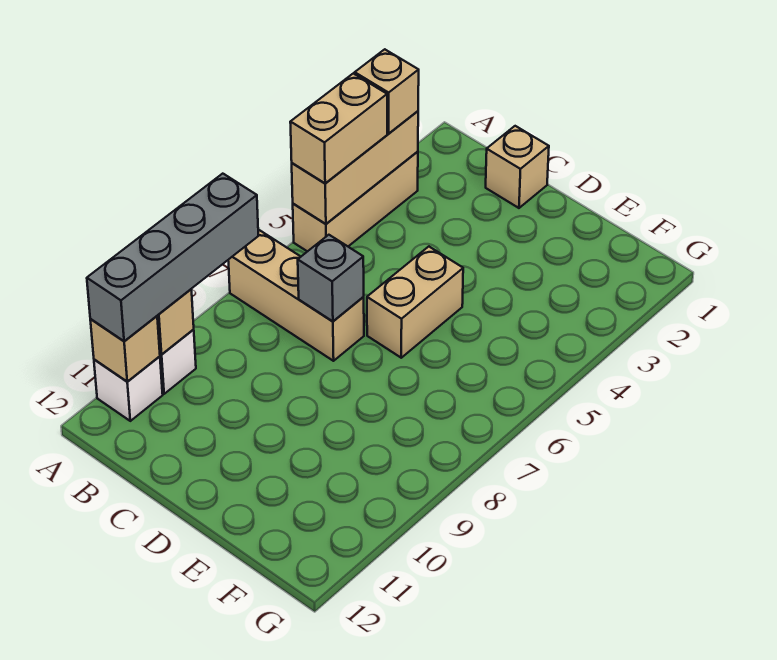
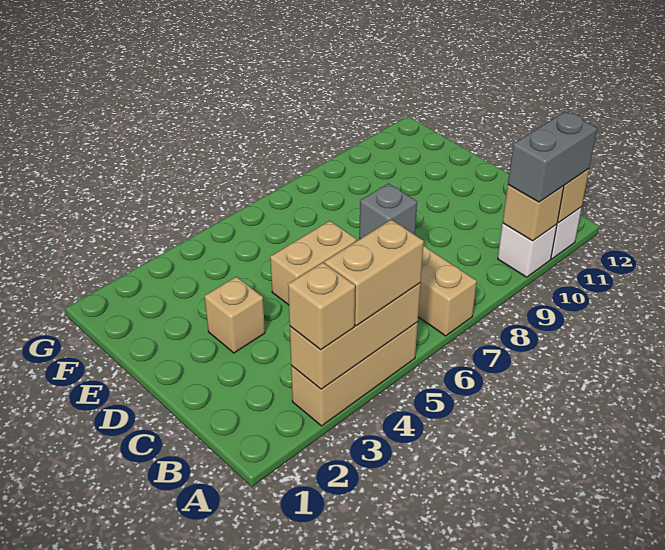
grey 1x4 brick [87,174,258,341] -> grey 1x2 brick [508,111,597,202]
tan 1x1 brick [486,126,549,208] -> tan 1x1 brick moved to [205,277,265,353]

